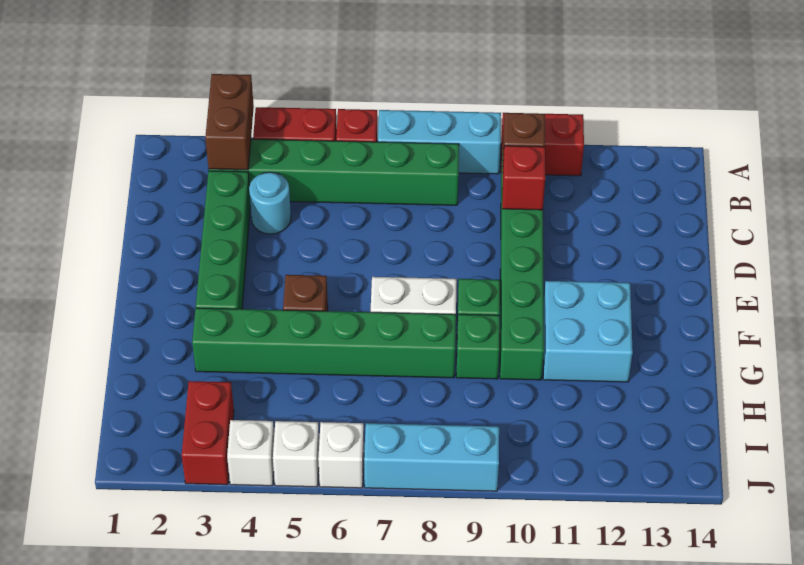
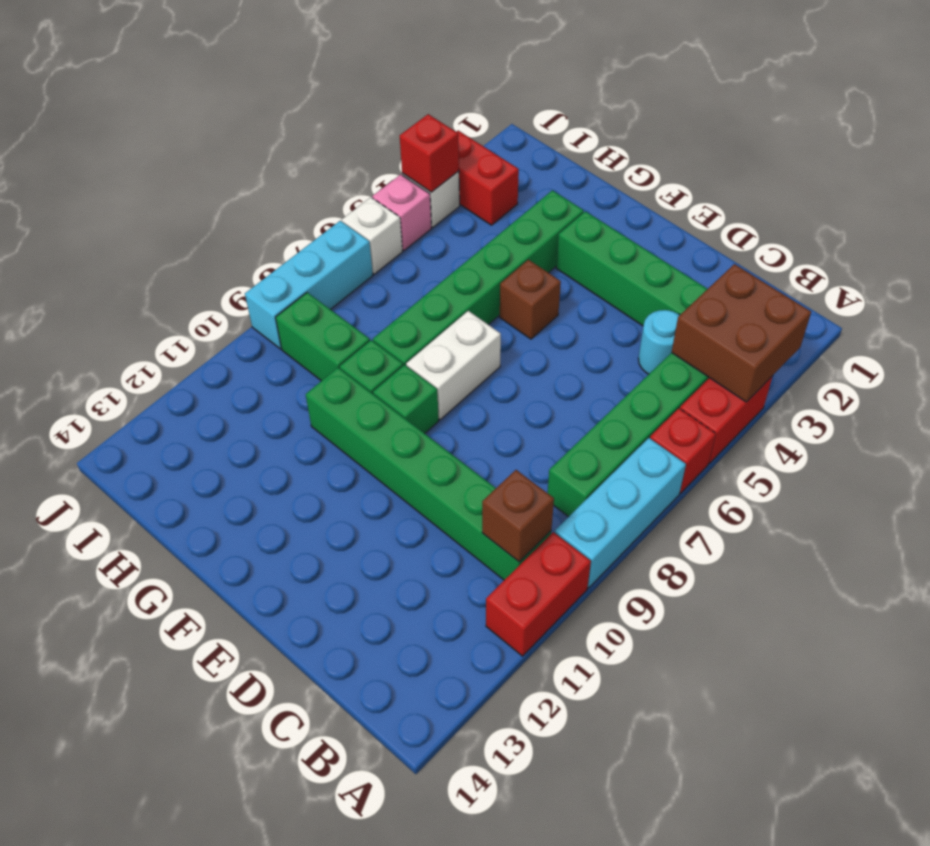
brown 1x2 brick [205,74,254,170] -> brown 2x2 brick [672,264,811,402]
red 1x1 brick [502,146,545,210] -> red 1x1 brick moved to [400,114,459,192]
cyan 2x2 brick [543,281,633,382] -> none
none -> green 1x2 brick [276,292,370,381]
white 1x1 brick [273,421,319,487] -> pink 1x1 brick [372,174,432,250]

